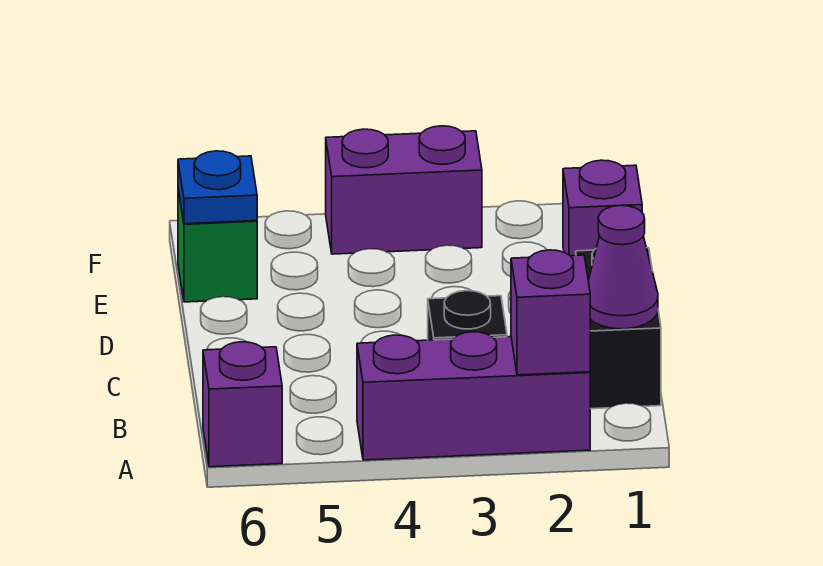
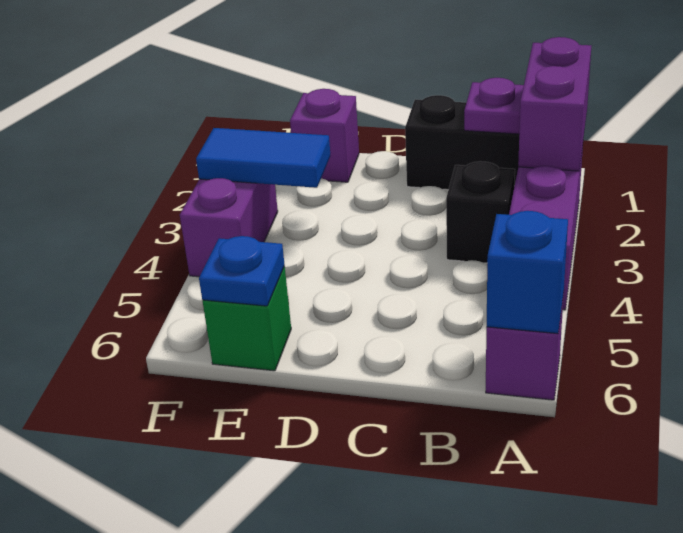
purple 1x1 brick [511,250,590,375] -> purple 1x2 brick [518,37,591,171]
none -> blue 1x1 brick [487,211,568,334]
purple 1x1 cone [588,206,658,329] -> purple 1x1 plate [464,78,524,134]
none -> blue 1x2 tile [196,128,330,188]

